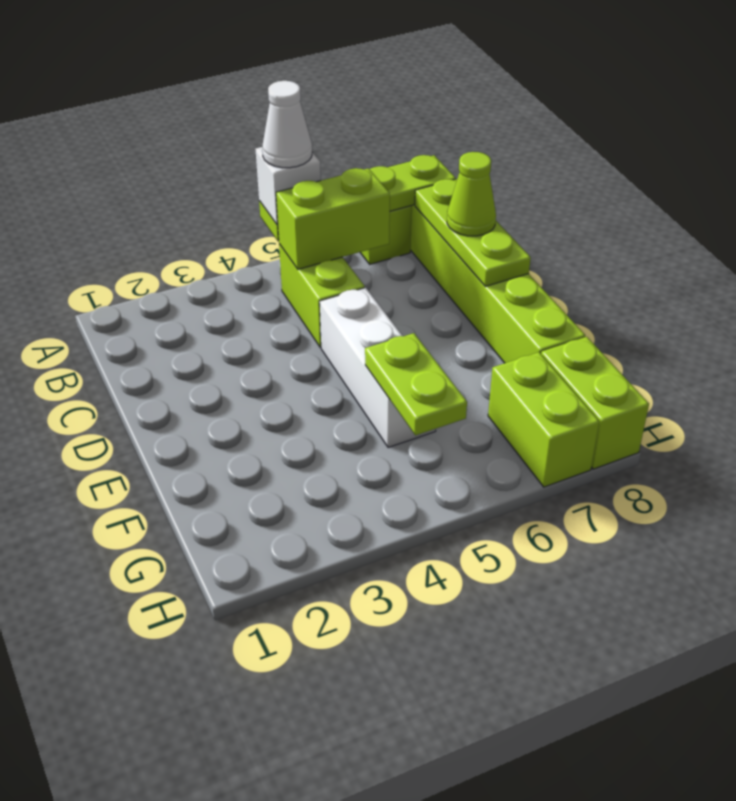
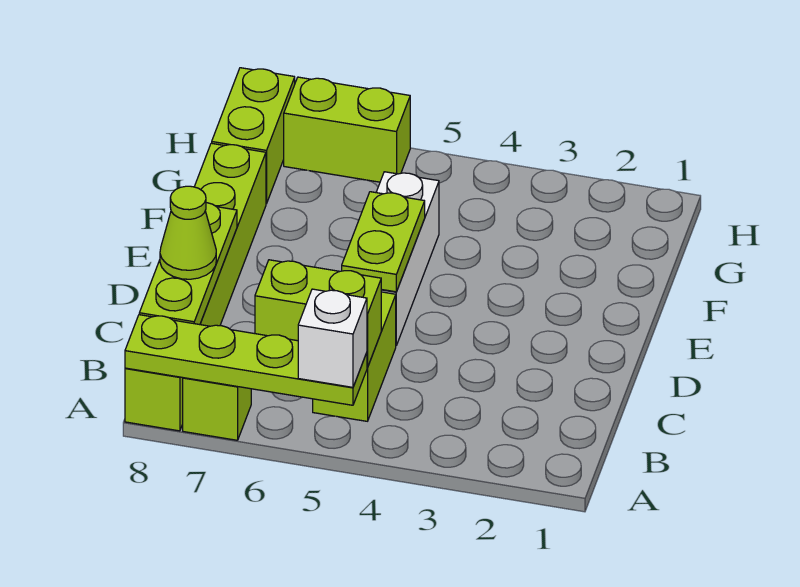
white 1x1 cone [262,81,312,168] -> none
lime 1x2 plate [365,333,467,435] -> lime 1x2 plate moved to [342,192,425,292]
lime 1x2 brick [488,352,599,487] -> lime 1x2 brick turned to [284,77,410,182]

